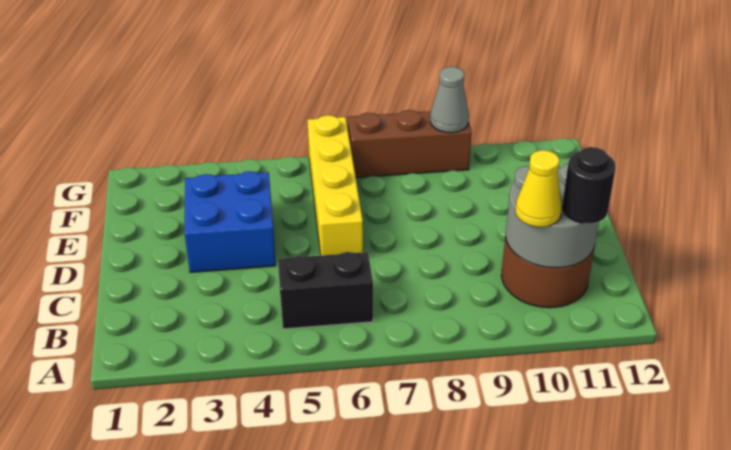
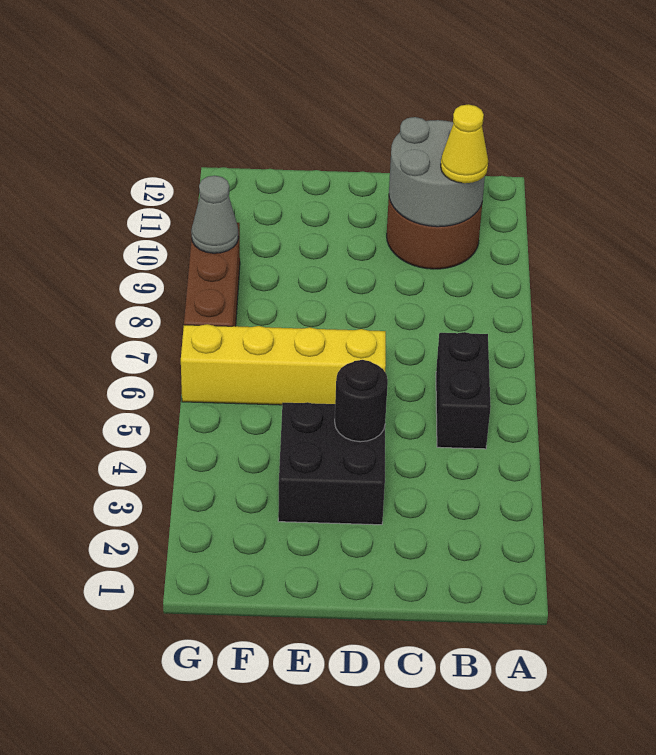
black 1x1 round brick [562,147,616,224] -> black 1x1 round brick moved to [335,360,388,442]
blue 2x2 brick [185,171,276,272] -> black 2x2 brick [278,402,385,525]

